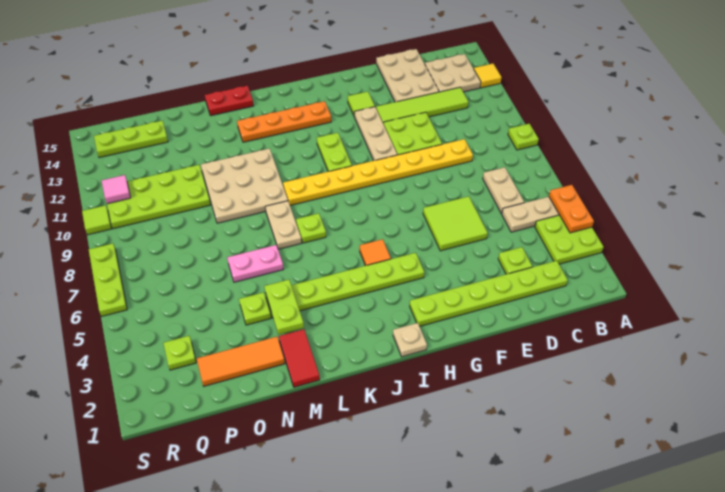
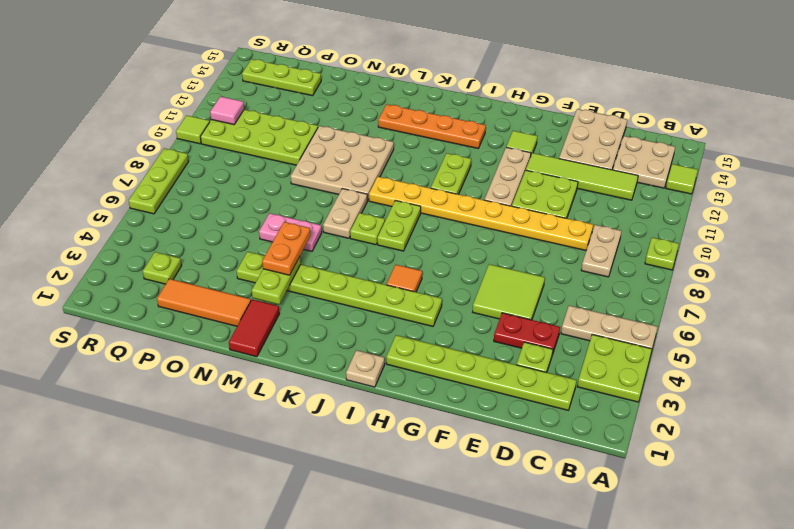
orange 1x2 plate [549,185,594,233] -> orange 1x2 plate moved to [262,222,311,275]
yellow 1x1 tile [474,64,502,88] -> lime 1x1 tile [666,164,698,194]
tan 1x2 plate [483,167,524,214] -> tan 1x2 plate moved to [581,225,621,277]
none -> lime 1x2 plate [377,200,421,251]
red 1x2 plate [205,86,254,116] -> red 1x2 plate moved to [494,313,560,355]

